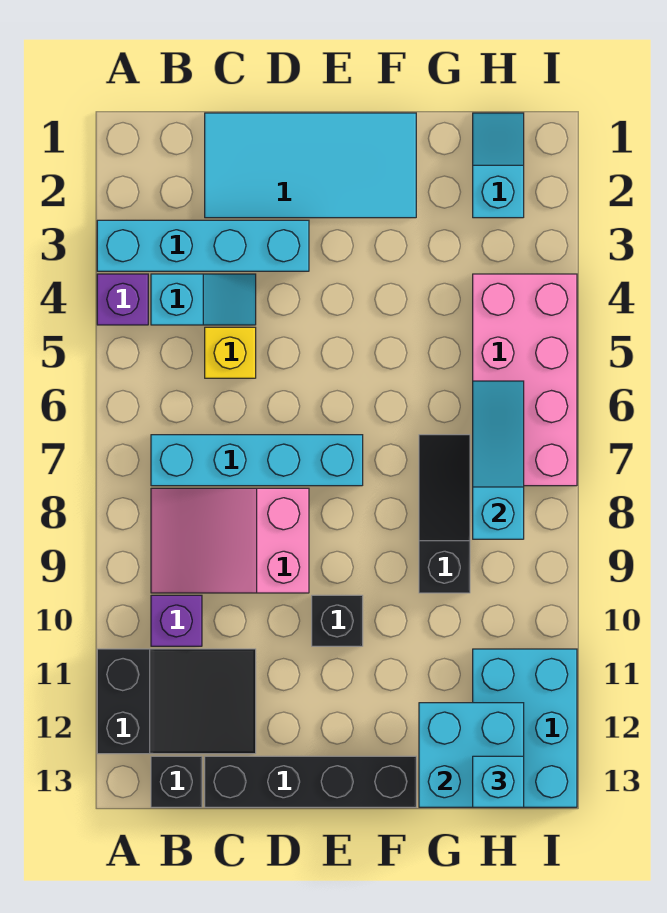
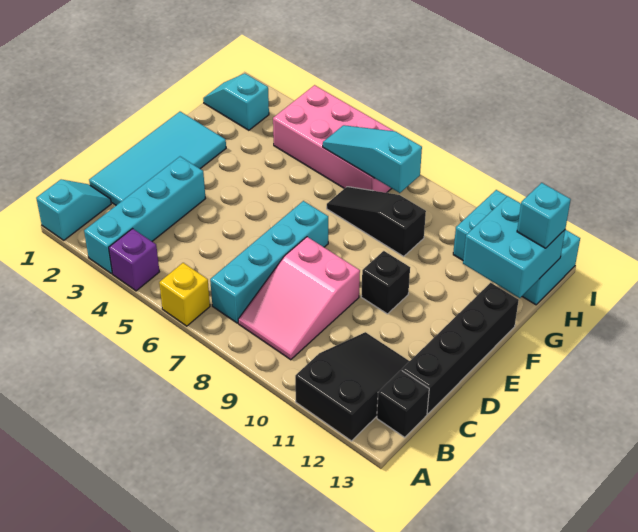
cyan 1x2 slope [151,274,256,325] -> cyan 1x2 slope moved to [36,180,111,240]
purple 1x1 brick [151,595,202,646] -> none
yellow 1x1 brick [205,327,256,378] -> yellow 1x1 brick moved to [159,263,210,326]

